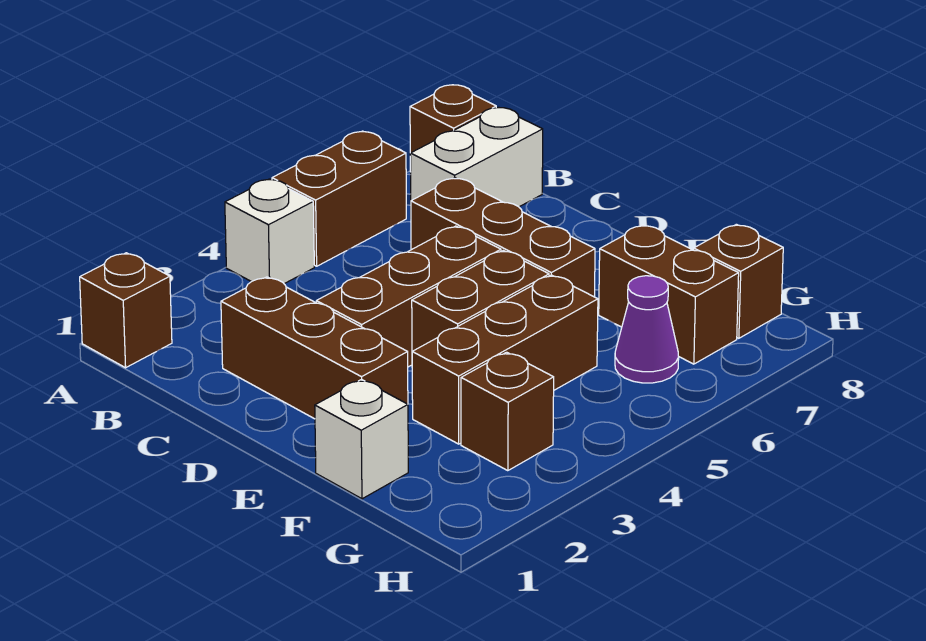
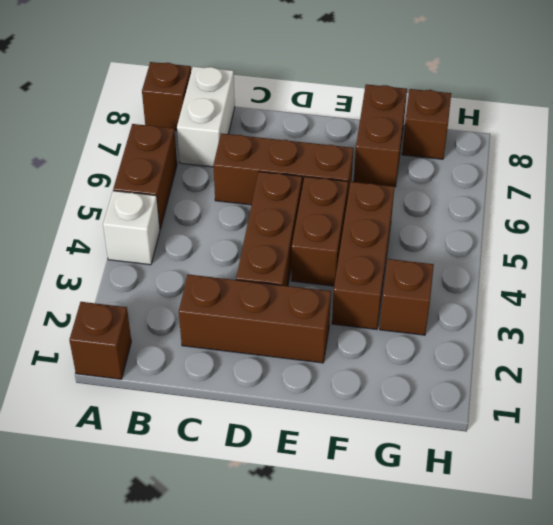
white 1x1 brick [315,379,408,499] -> none
brown 1x2 brick [599,225,739,364] -> brown 1x2 brick turned to [354,84,407,187]
purple 1x1 cone [615,276,679,383] -> none

